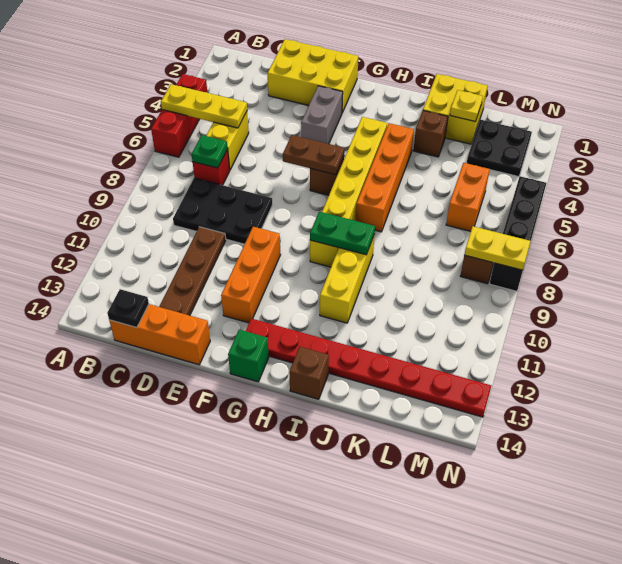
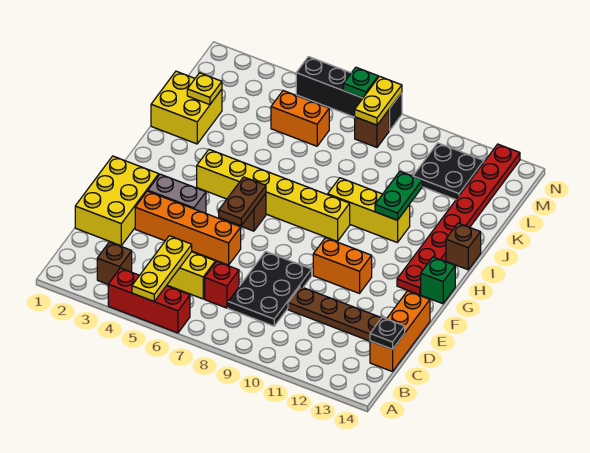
green 1x1 plate [192,135,228,168] -> green 1x1 plate moved to [344,67,378,98]
orange 1x3 brick [221,227,281,323] -> orange 1x2 brick [313,238,372,293]
green 1x2 plate [310,212,375,255] -> green 1x2 plate moved to [375,172,422,220]
orange 1x4 brick [356,123,414,232] -> orange 1x4 brick moved to [135,191,241,265]
brown 1x1 brick [413,111,448,157] -> brown 1x1 brick moved to [97,242,132,284]
black 2x2 plate [467,120,532,177] -> black 2x2 plate moved to [413,143,484,200]

